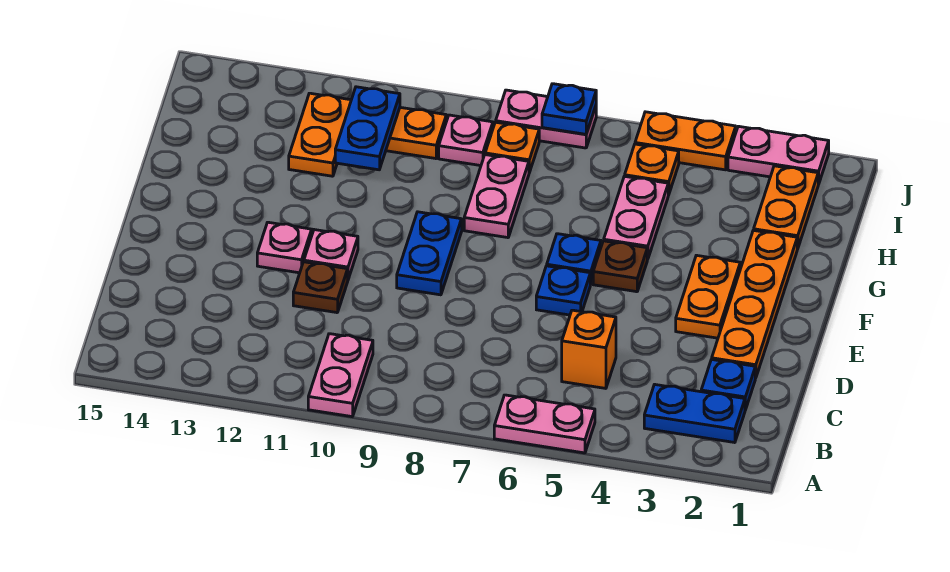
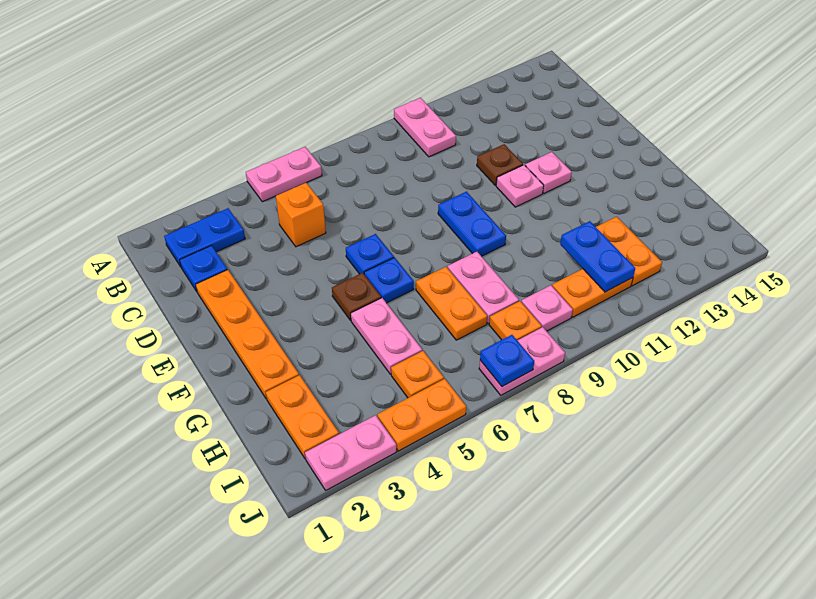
orange 1x2 plate [676,255,740,338] -> orange 1x2 plate moved to [416,267,487,340]

